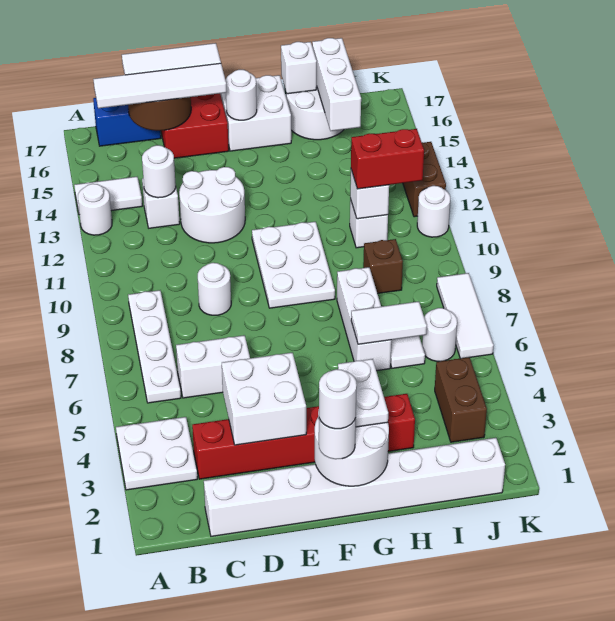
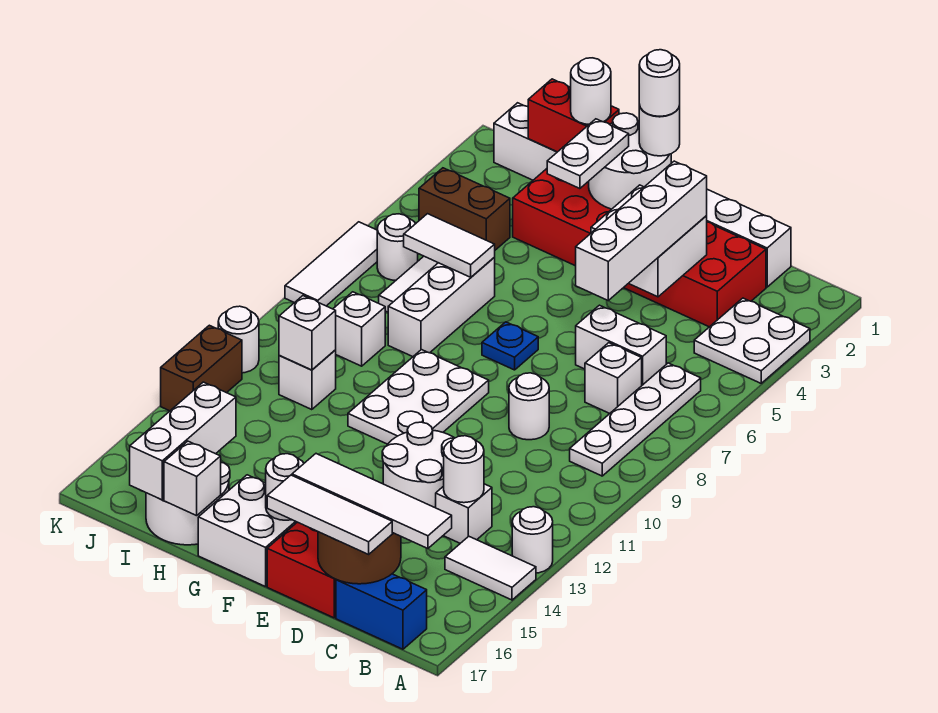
red 1x6 brick [192,394,415,479] -> red 2x6 brick [513,169,766,327]
none -> white 1x1 brick [585,343,642,413]
none -> white 1x4 brick [576,161,707,301]
none -> blue 1x1 plate [482,322,538,370]
none -> white 1x1 round brick [571,58,611,124]
brown 1x1 brick [363,239,403,294] -> white 1x1 brick [333,292,385,366]
red 1x2 brick [351,129,424,189] -> red 1x2 brick moved to [528,79,619,152]
brown 1x2 brick [435,357,487,442] -> brown 1x2 brick turned to [419,168,510,250]

